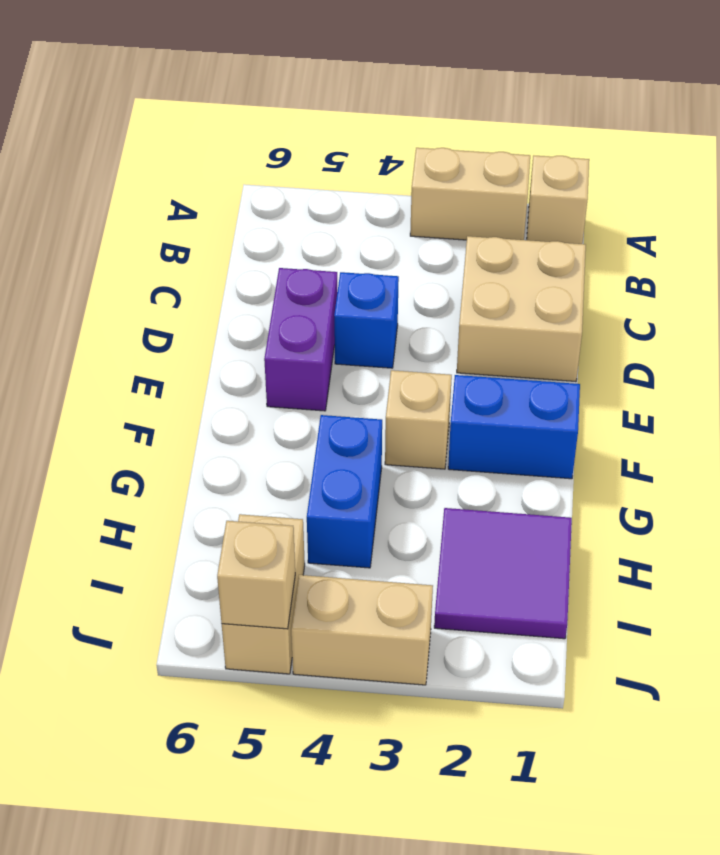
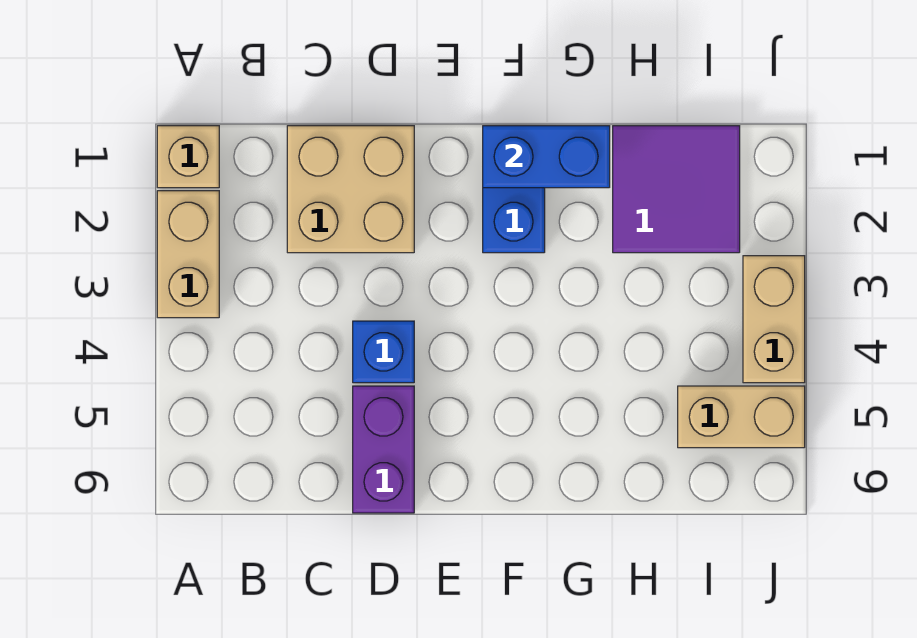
purple 1x2 brick [264,268,337,411] -> purple 1x2 brick turned to [353,386,414,513]
tan 1x1 brick [385,370,452,469] -> none
blue 1x2 brick [307,415,382,568] -> blue 1x2 brick moved to [483,126,610,188]
tan 1x1 brick [217,521,295,629] -> none

